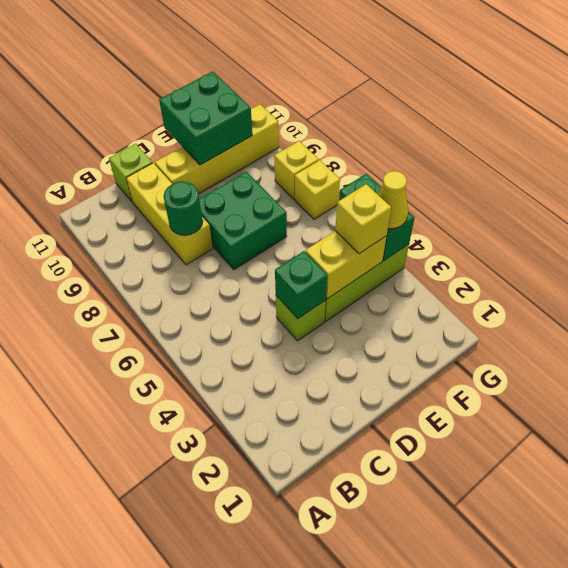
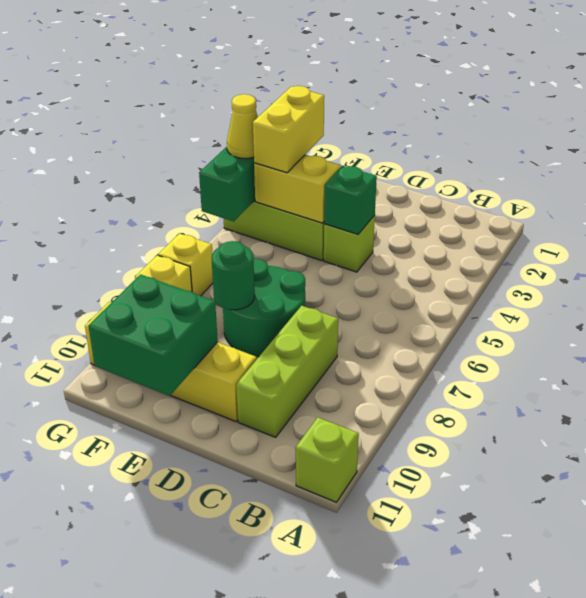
yellow 1x3 brick [126,163,213,265] -> lime 1x3 brick [236,306,338,437]
green 1x1 round brick [164,182,203,235] -> green 1x1 round brick moved to [212,241,255,310]
lime 1x1 brick [109,144,153,202] -> lime 1x1 brick moved to [296,417,359,502]
green 2x2 brick [199,172,287,270] -> green 2x2 round brick [223,259,305,357]
yellow 1x1 brick [335,184,391,254] -> yellow 1x2 brick [253,86,324,173]

